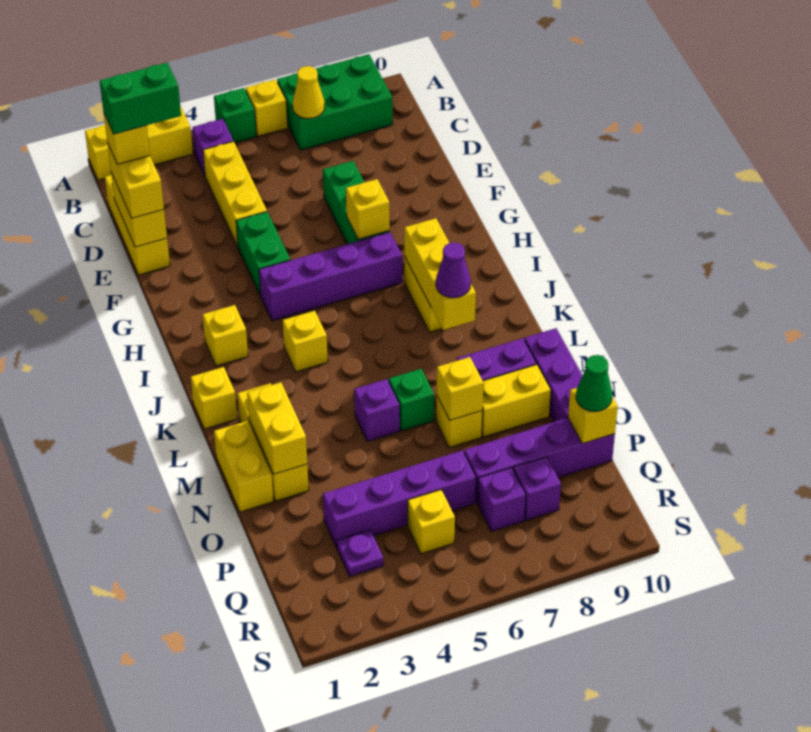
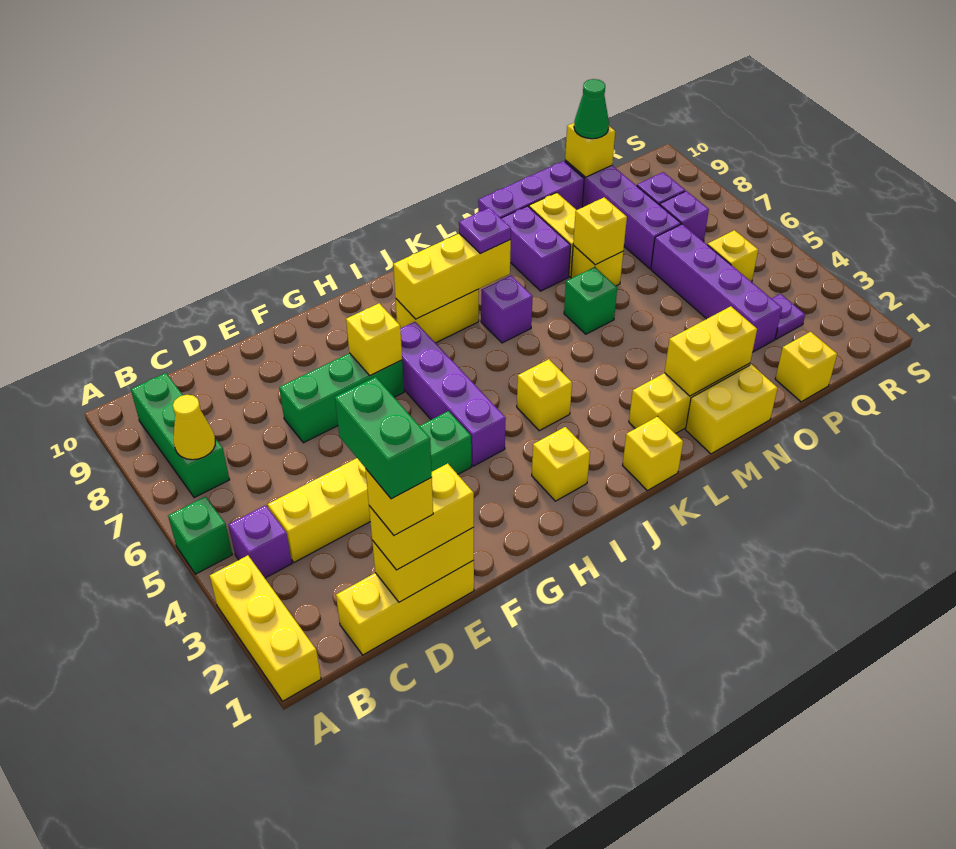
yellow 1x1 brick [246,79,288,136] -> yellow 1x1 brick moved to [775,332,837,402]
green 2x3 brick [277,54,393,150] -> green 1x3 brick [131,373,230,498]
purple 1x1 cone [436,242,471,298] -> purple 1x1 plate [459,208,511,254]
purple 1x1 brick [354,379,400,441] -> purple 1x1 brick moved to [481,276,533,343]

